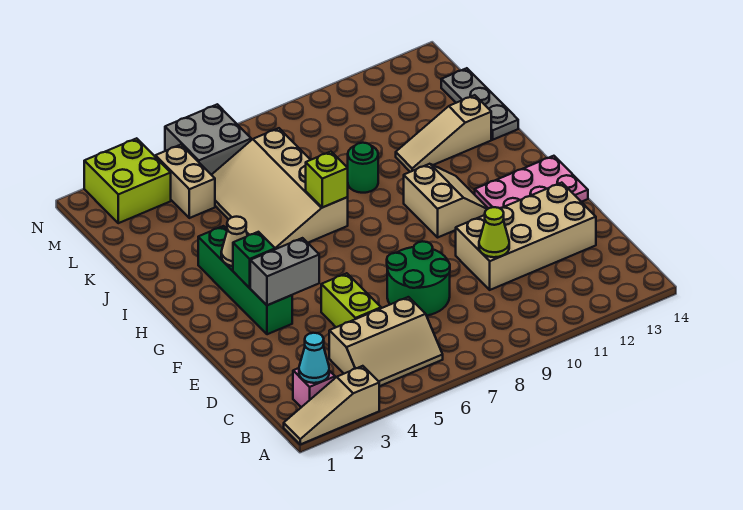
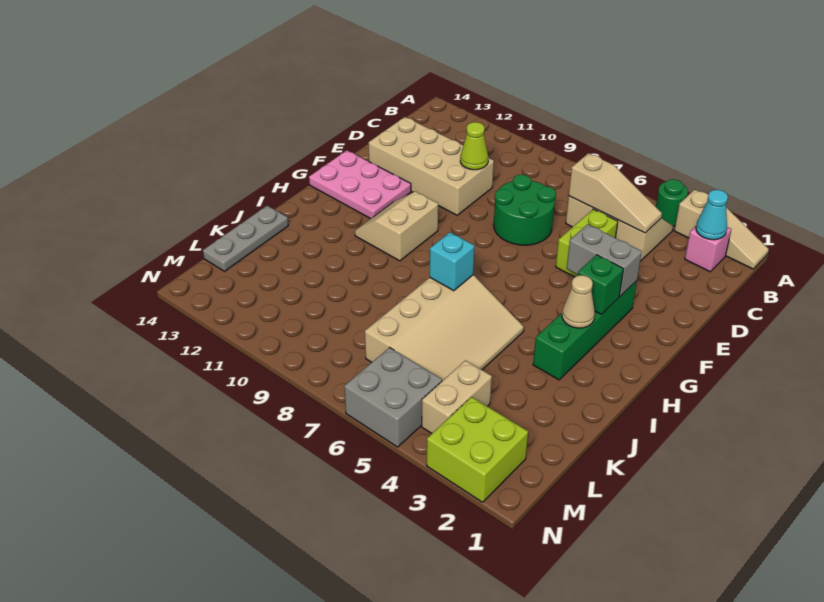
lime 1x1 brick [306,152,348,207] -> cyan 1x1 brick [430,232,474,291]
green 1x1 round brick [348,143,378,193] -> green 1x1 round brick moved to [656,179,688,226]
tan 1x3 slope [396,95,491,172] -> tan 1x3 slope moved to [569,153,662,233]

